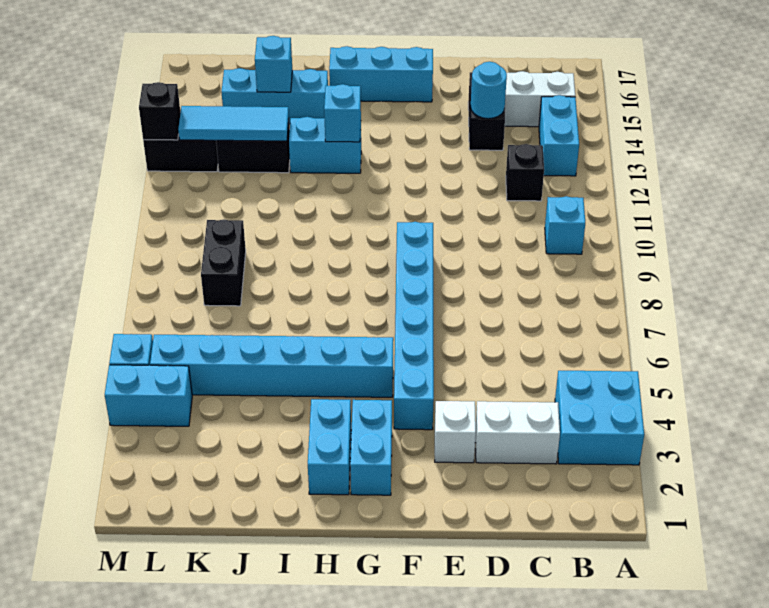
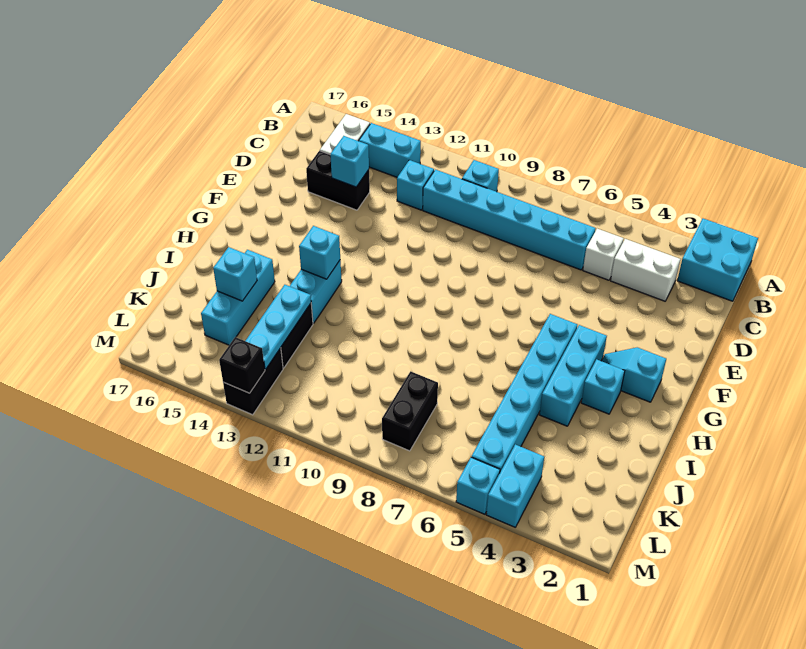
cyan 2x2 brick [555,371,644,465] -> cyan 2x2 brick moved to [677,219,758,301]
white 1x2 brick [475,401,560,464] -> white 1x2 brick turned to [611,239,680,301]
black 1x1 brick [506,144,544,201] -> cyan 1x1 brick [397,160,434,210]
cyan 1x1 round brick [471,62,507,119] -> cyan 1x1 brick [330,136,369,187]
white 1x1 brick [435,401,476,463] -> white 1x1 brick moved to [583,229,624,280]
cyan 1x6 brick [394,222,434,430] -> cyan 1x6 brick moved to [423,169,596,270]
cyan 1x3 brick [329,46,433,102] -> cyan 1x3 brick moved to [540,325,607,426]
cyan 1x2 brick [350,400,392,495] -> cyan 1x2 slope [602,347,666,402]
cyan 1x2 brick [308,399,351,495] -> cyan 1x1 brick [581,359,625,414]
cyan 1x3 tile [178,106,289,141] -> cyan 1x3 plate [246,285,311,369]
black 1x2 brick [201,219,246,306] -> black 1x2 brick turned to [382,371,438,451]

